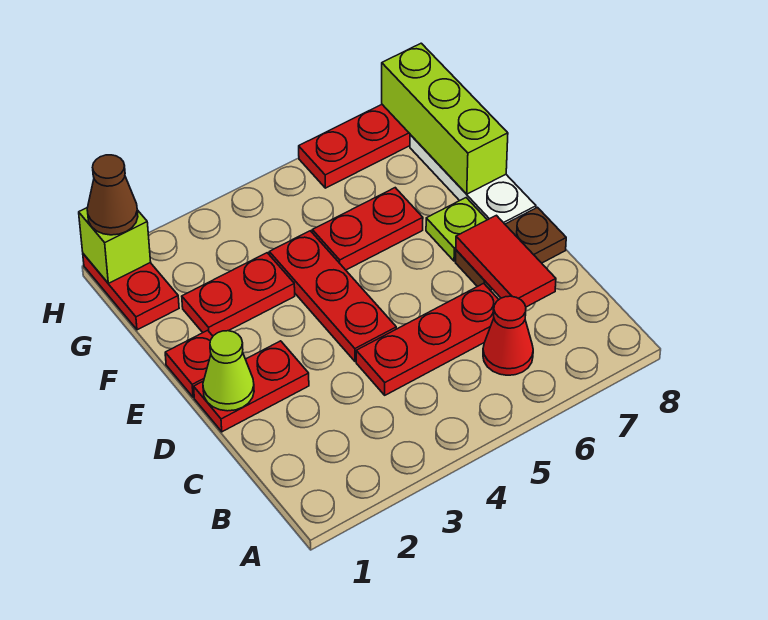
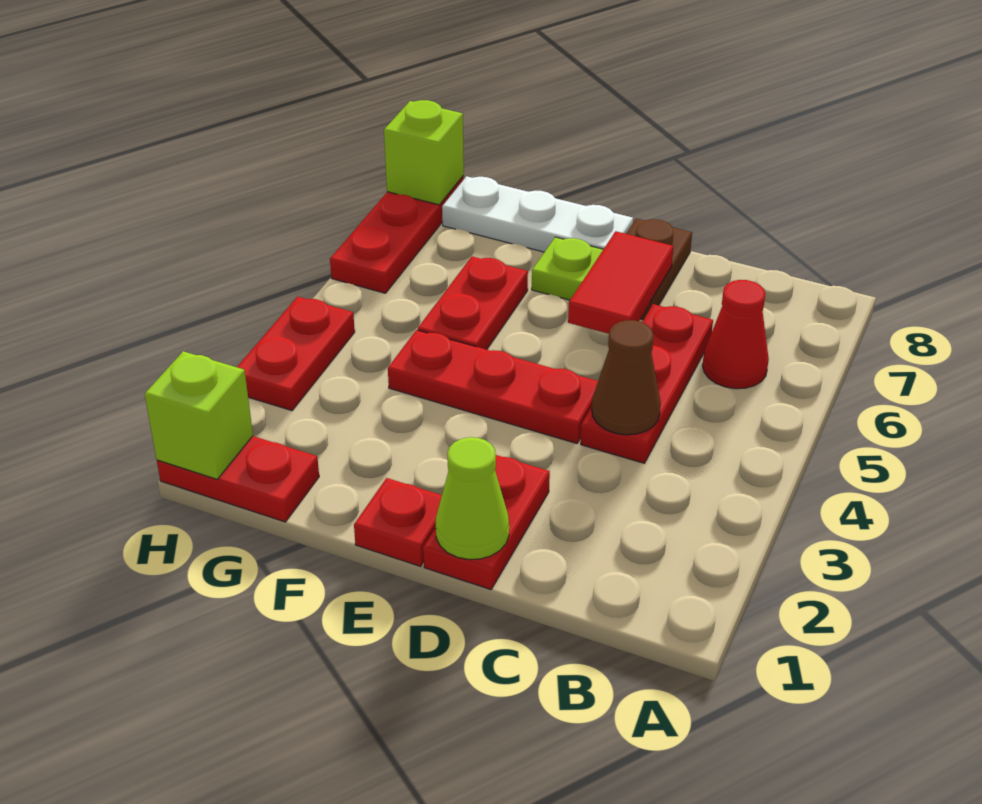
red 1x2 tile [456,215,556,307] -> red 1x2 tile turned to [568,231,674,334]
red 1x2 plate [182,253,295,336] -> red 1x2 plate moved to [237,297,355,411]
lime 1x3 brick [382,43,508,194] -> lime 1x1 brick [384,100,464,205]
brown 1x1 cone [87,155,138,235] -> brown 1x1 cone moved to [592,320,661,435]

